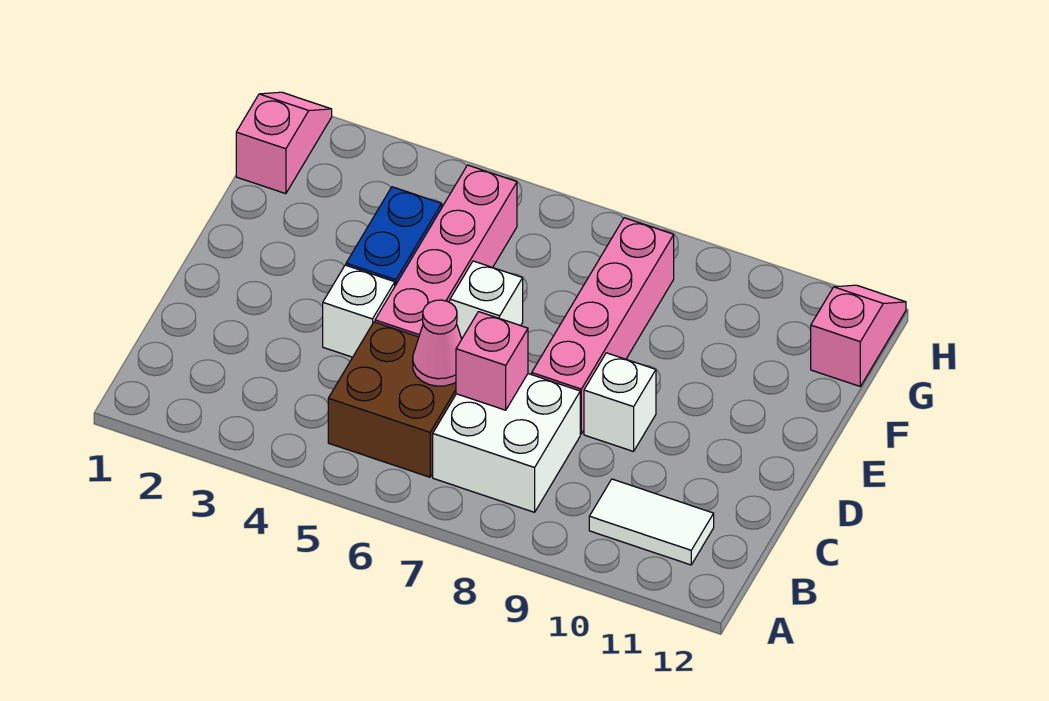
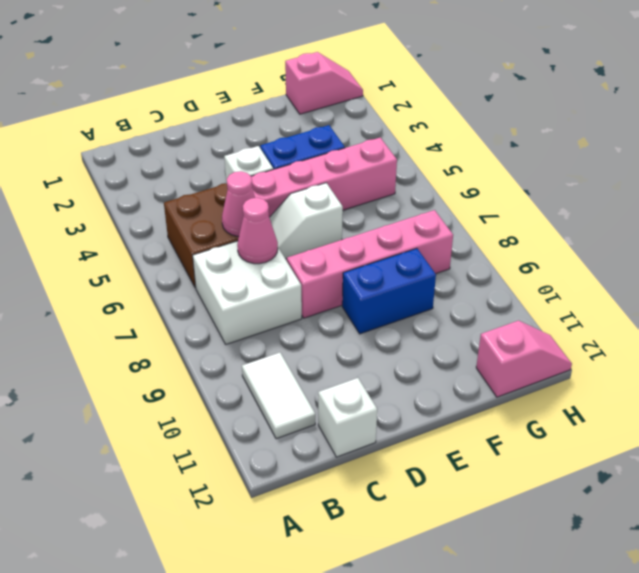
pink 1x1 brick [456,312,528,410] -> pink 1x1 cone [237,198,278,264]
white 1x1 brick [584,353,656,452] -> white 1x1 brick moved to [318,378,377,457]
none -> blue 1x2 brick [342,248,436,334]

